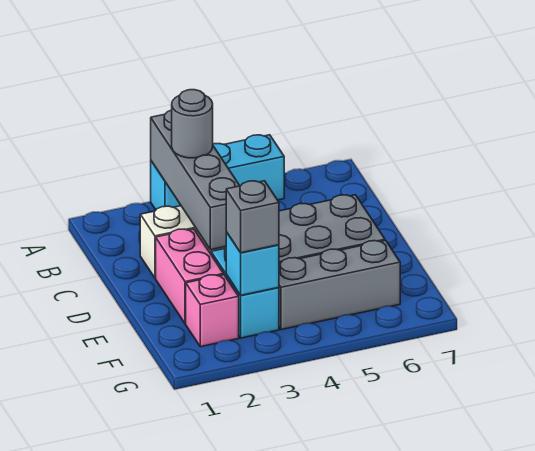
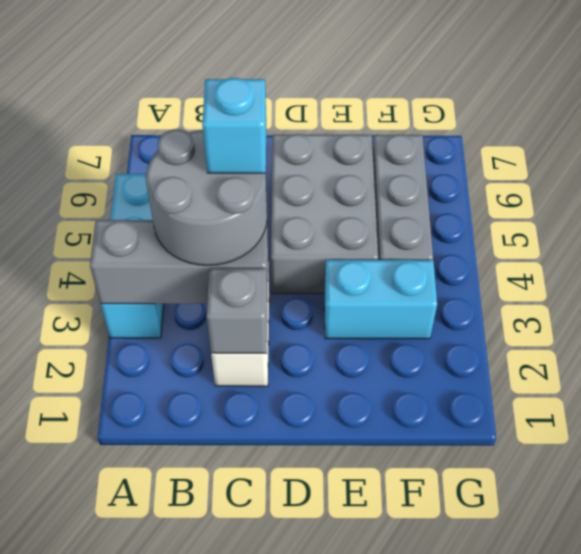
grey 1x4 brick [151,110,240,250] -> grey 1x3 brick [90,220,268,304]
grey 1x1 round brick [172,90,213,158] -> grey 2x2 round brick [146,129,267,265]
pink 1x2 brick [156,229,224,324] -> none
pink 1x1 brick [186,275,239,347] -> none
cyan 1x1 brick [226,232,279,295] -> cyan 1x1 brick moved to [202,78,267,173]
grey 1x1 brick [226,181,279,253] -> grey 1x1 brick moved to [207,268,267,353]

